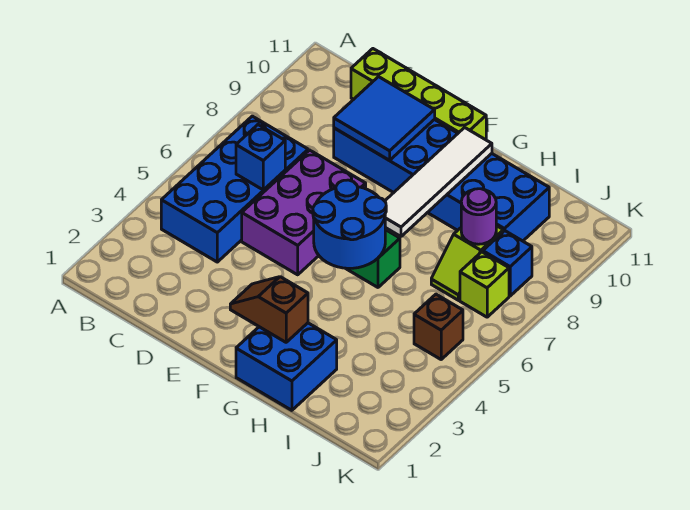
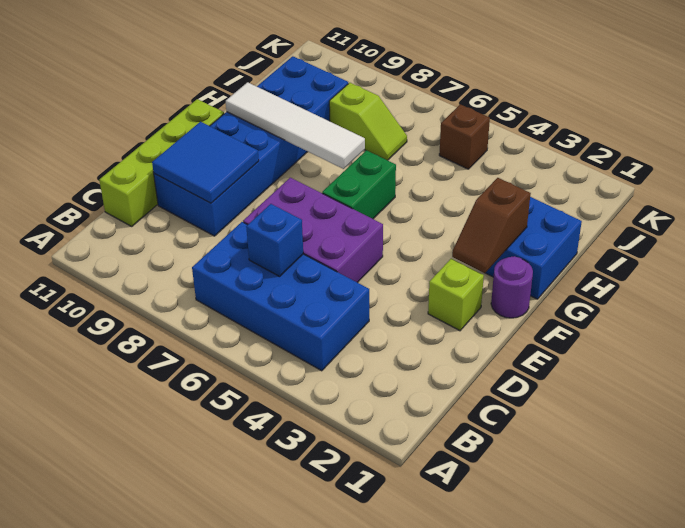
blue 2x2 round brick [313,180,386,268] -> none
purple 1x1 round brick [461,189,496,244] -> purple 1x1 round brick moved to [491,256,533,318]
lime 1x1 brick [460,252,509,317] -> lime 1x1 brick moved to [428,259,484,331]
blue 1x1 brick [483,231,532,296] -> none

